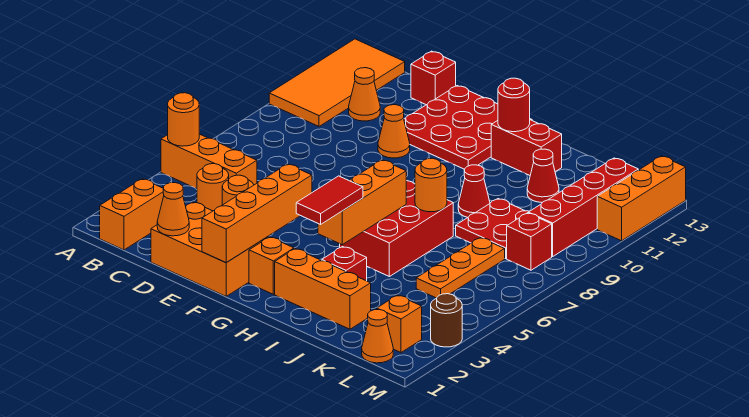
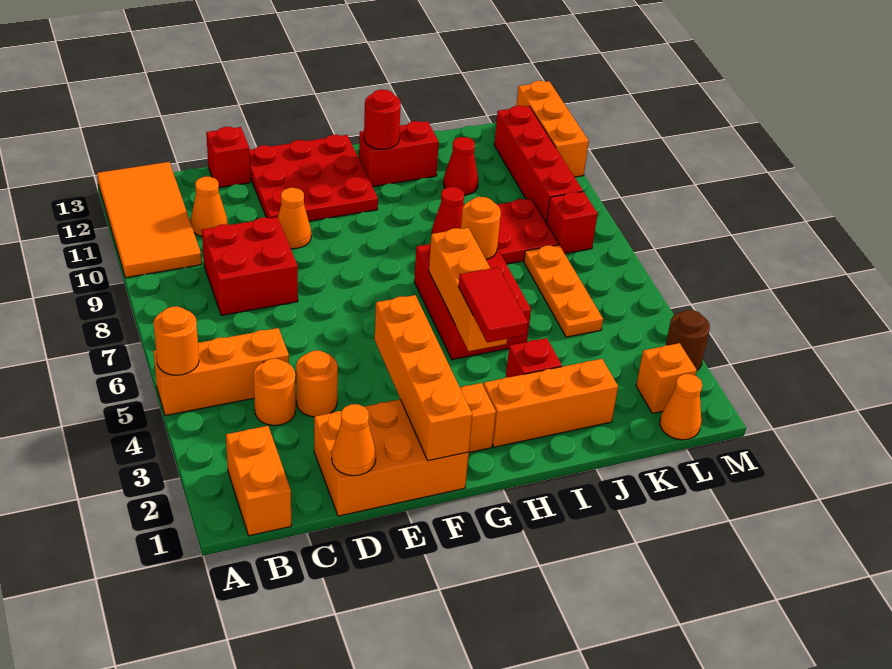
none -> red 2x2 brick [202,217,298,315]

